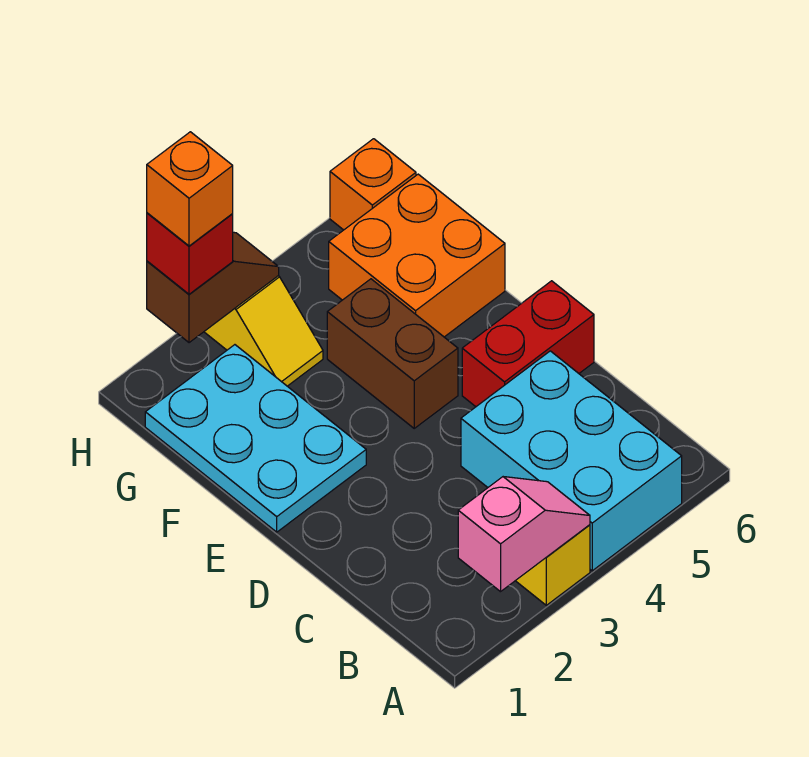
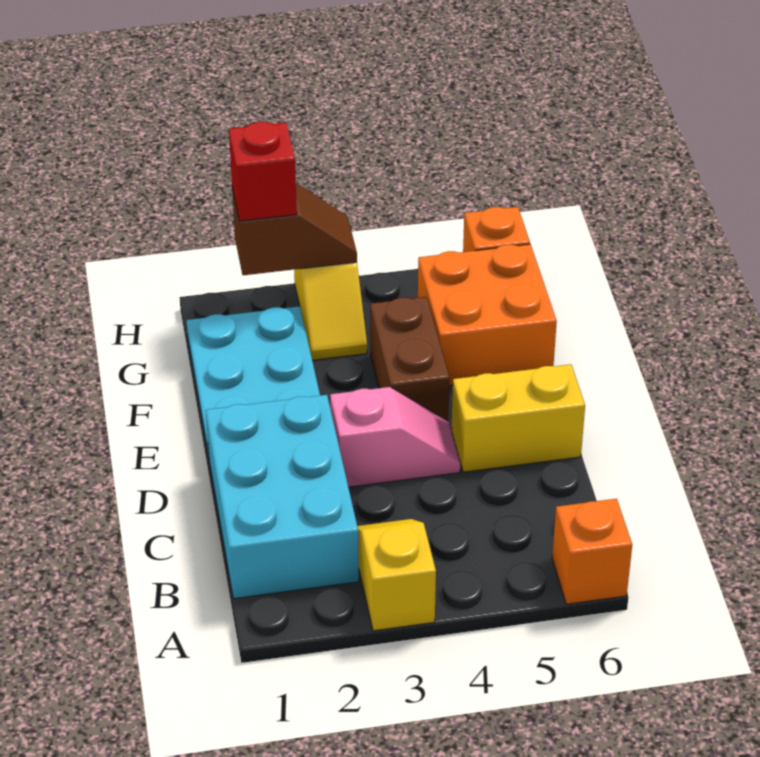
pink 1x2 slope [458,477,590,592] -> pink 1x2 slope moved to [330,387,460,487]
cyan 2x3 brick [461,351,682,571] -> cyan 2x3 brick moved to [206,395,359,599]
red 1x2 brick [462,281,594,407] -> yellow 1x2 brick [451,364,585,472]
orange 1x1 brick [147,132,233,246] -> orange 1x1 brick moved to [552,499,632,604]

